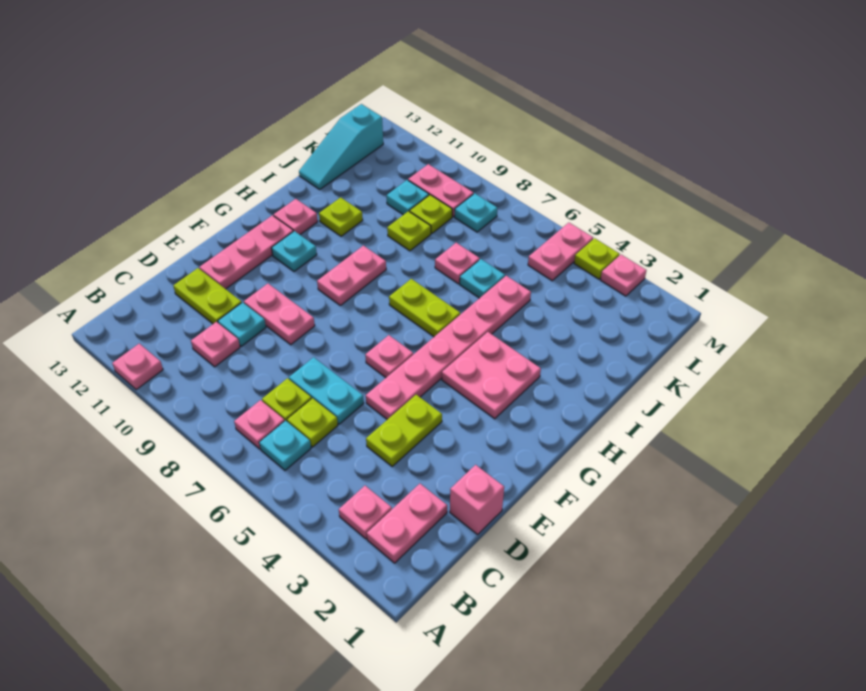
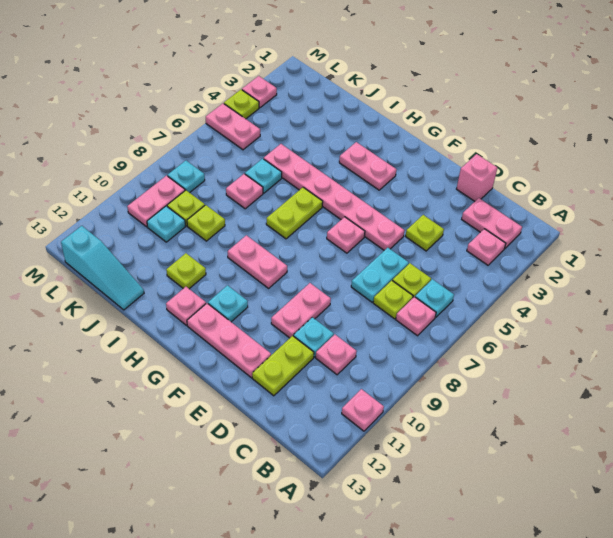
lime 1x2 plate [366,395,442,466] -> lime 1x1 plate [406,215,444,251]
pink 2x2 plate [442,332,541,419] -> pink 1x2 plate [339,142,396,190]

